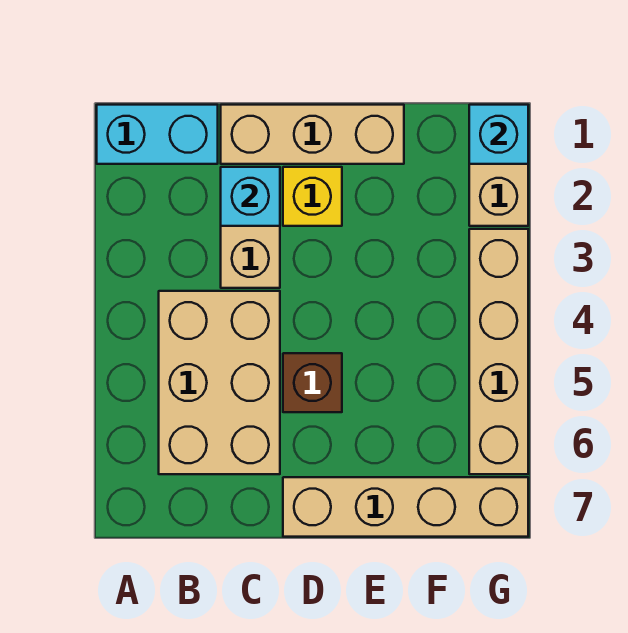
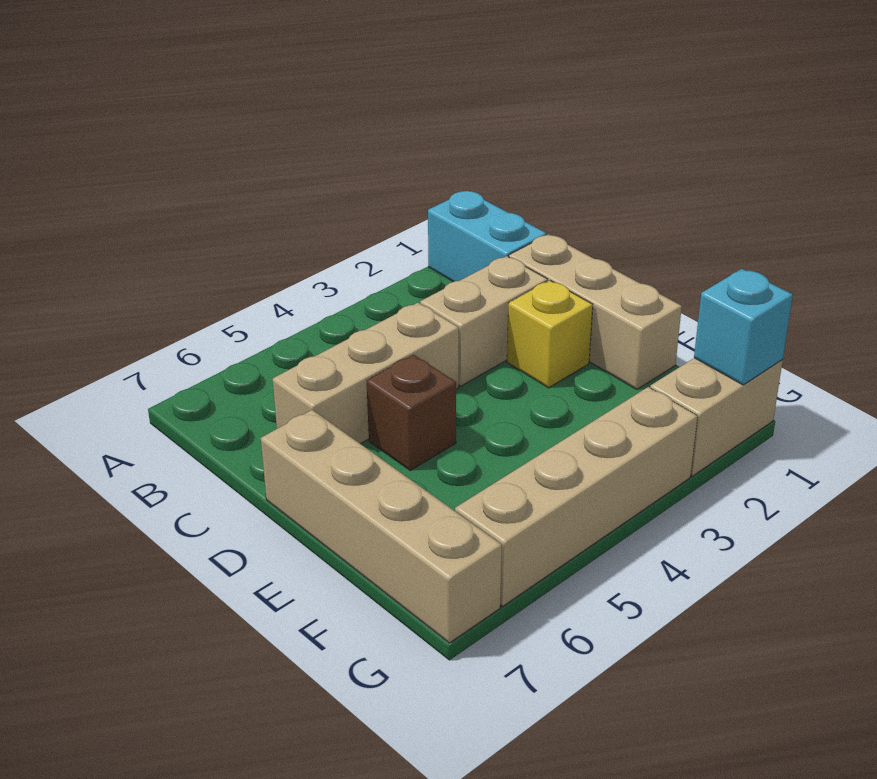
tan 2x3 brick [159,291,280,474] -> tan 1x3 brick [273,303,459,444]
cyan 1x1 brick [221,167,280,226] -> none

